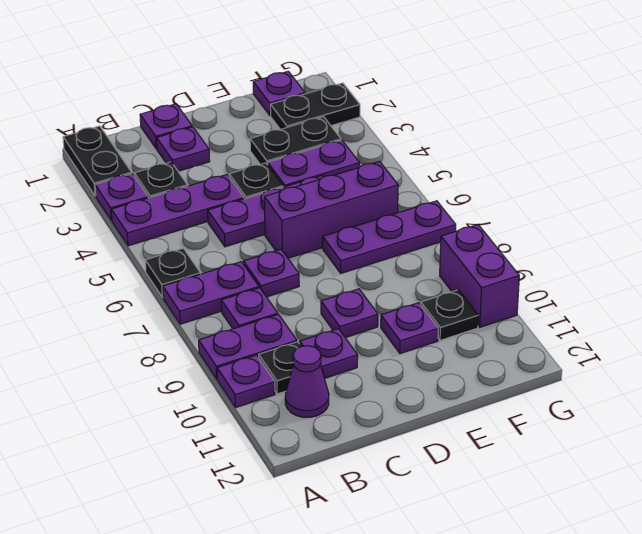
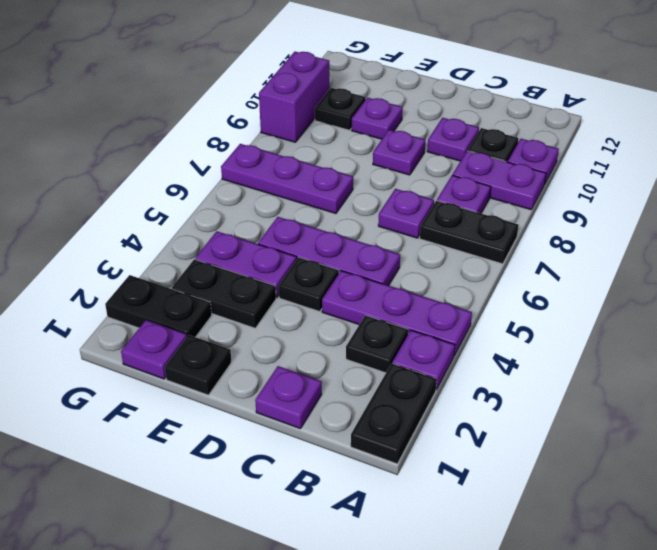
black 1x1 plate [145,248,200,298] -> black 1x1 plate moved to [165,335,232,395]
purple 1x2 plate [163,262,259,324] -> black 1x2 plate [420,201,519,264]
purple 1x1 cone [285,346,329,417] -> none
purple 1x1 plate [157,127,210,171] -> none
purple 1x3 brick [264,162,398,258] -> none

